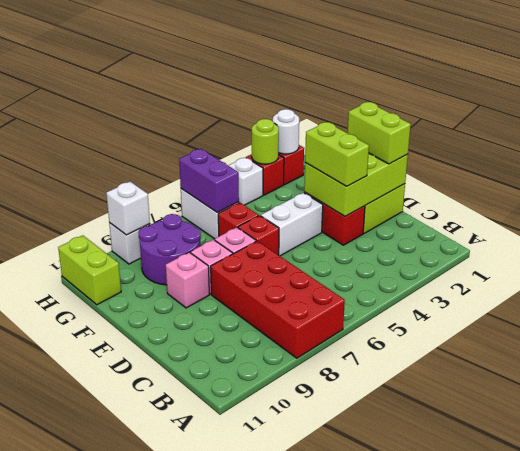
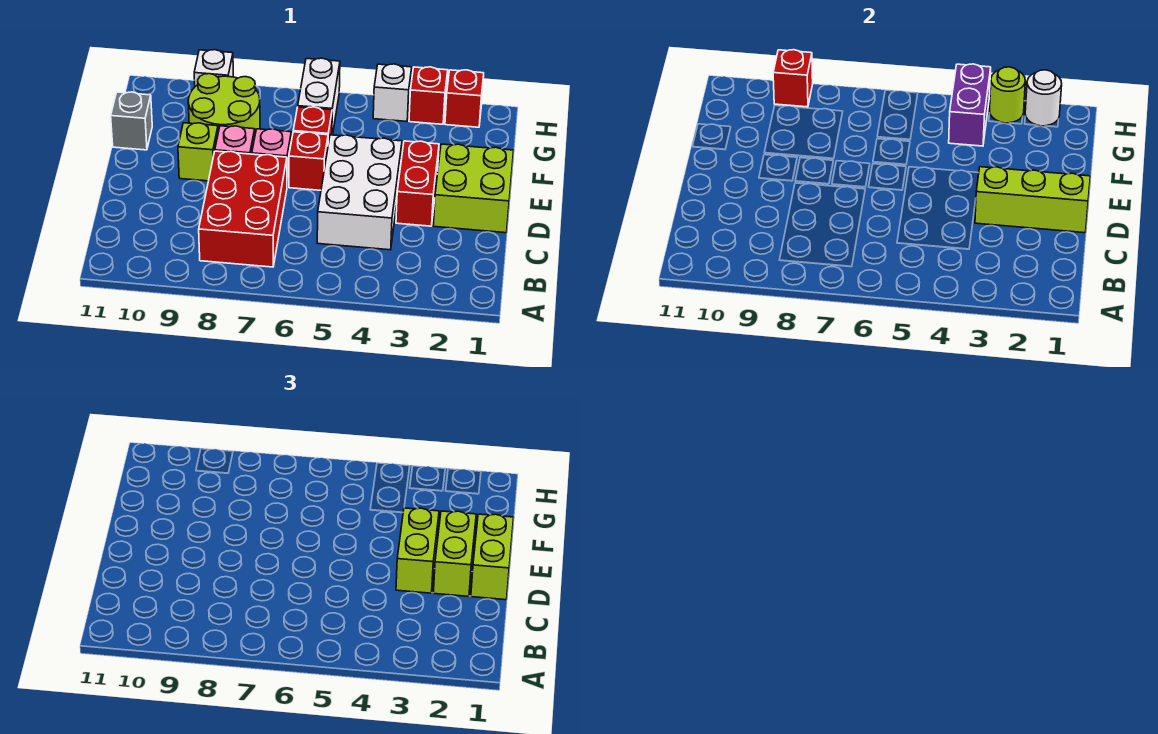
red 2x4 brick [211,241,345,358] -> red 2x3 brick [199,151,287,267]
lime 2x3 brick [304,153,408,216] -> lime 1x3 brick [975,167,1090,233]
white 1x2 brick [261,193,323,256] -> white 2x3 brick [317,135,402,250]
pink 1x1 brick [166,252,209,308] -> lime 1x1 brick [178,123,218,181]
purple 2x2 round brick [138,214,201,285] -> lime 2x2 round brick [188,74,260,134]
none -> grey 1x1 brick [111,92,152,150]
purple 1x2 brick [179,149,239,212] -> purple 1x2 brick moved to [949,64,991,146]
lime 1x2 brick [58,235,121,305] -> lime 1x2 brick moved to [433,511,476,596]
white 1x1 brick [106,182,150,235] -> red 1x1 brick [773,50,813,107]

